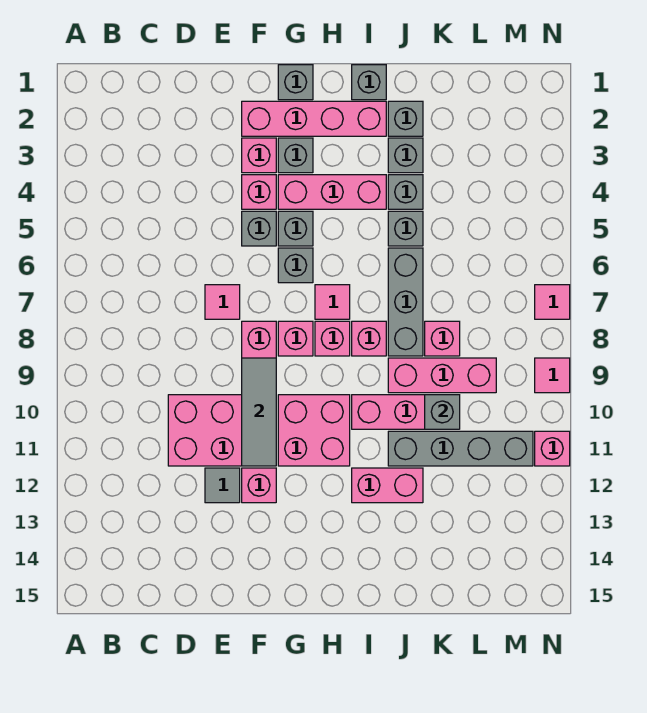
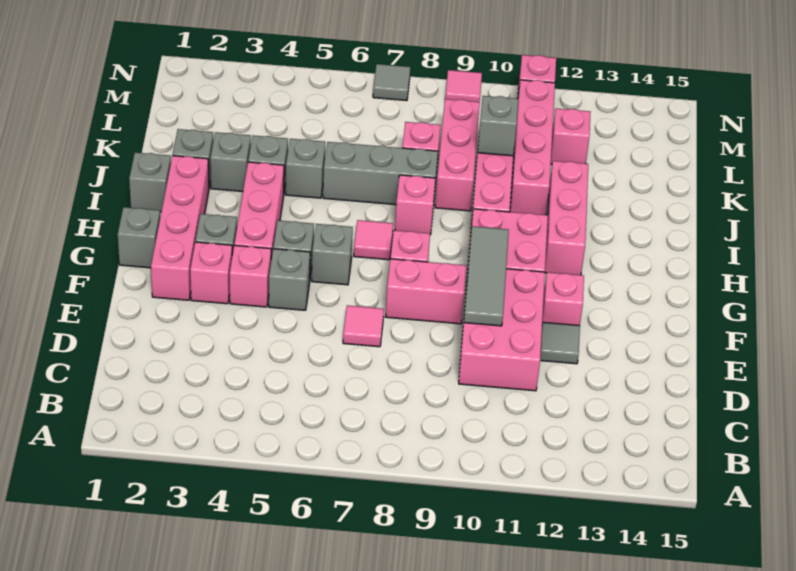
grey 1x3 tile [242,358,276,466] -> grey 1x3 tile turned to [464,226,509,326]
pink 1x1 brick [315,321,350,356] -> pink 1x1 brick moved to [551,109,591,164]
pink 1x2 brick [352,468,423,503] -> pink 1x3 brick [545,161,588,275]
grey 1x4 brick [388,431,533,466] -> pink 1x4 brick [510,80,555,215]
pink 1x1 tile [535,285,570,319] -> grey 1x1 tile [373,64,410,101]

